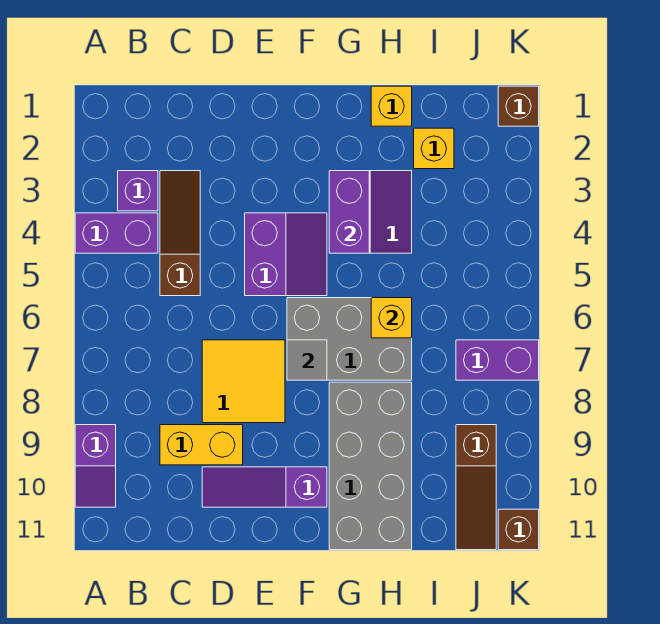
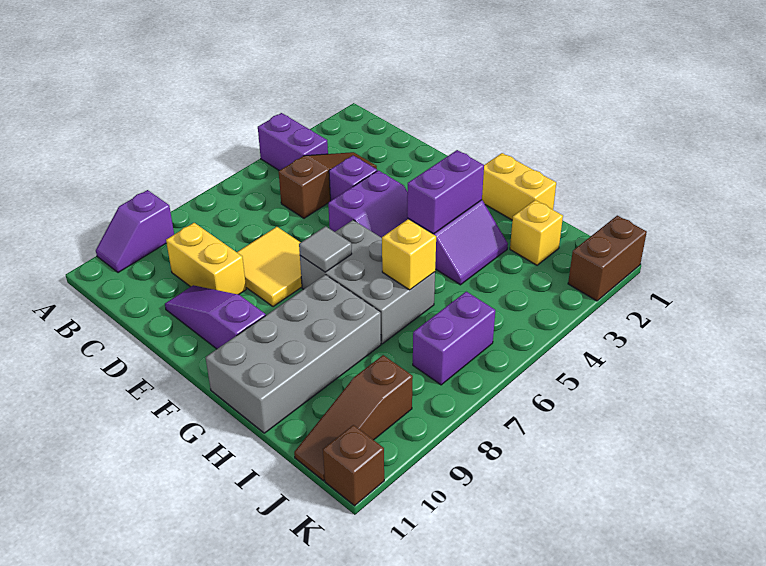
purple 1x1 brick [118,171,158,211] -> purple 1x1 brick moved to [329,156,377,201]
yellow 1x1 brick [371,86,412,126] -> yellow 1x2 brick [482,153,556,220]
purple 1x2 brick [456,340,539,380] -> purple 1x2 brick turned to [413,292,495,385]
brown 1x1 brick [498,86,539,126] -> brown 1x2 brick [568,216,647,301]

